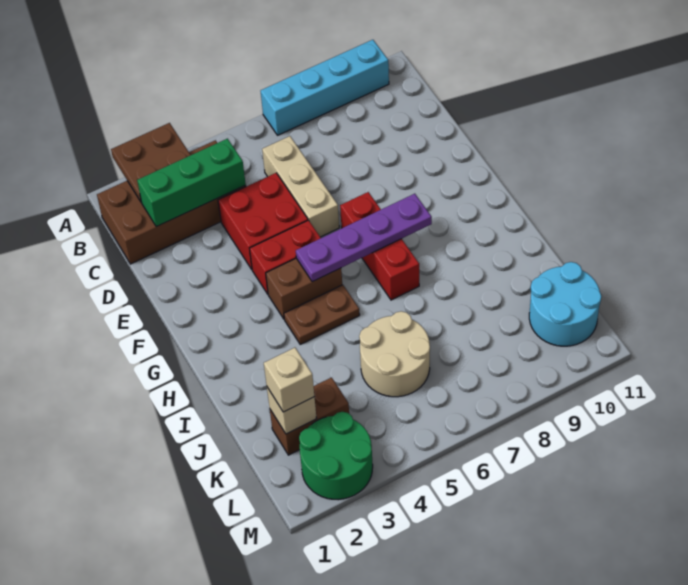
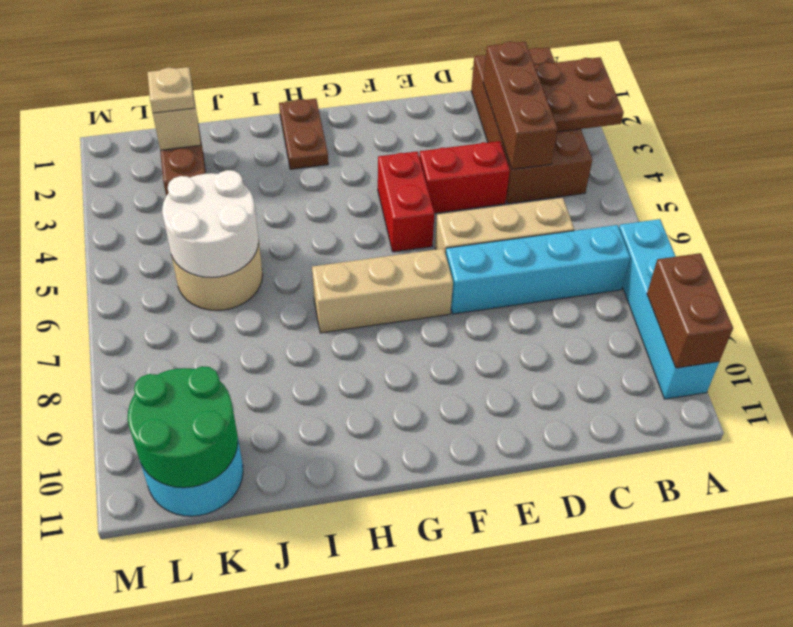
none -> cyan 1x4 brick [446,225,630,314]
green 1x3 brick [137,139,246,227] -> brown 1x3 brick [483,41,558,169]
red 2x2 brick [218,173,308,269] -> red 1x2 brick [419,141,510,213]
red 1x3 brick [340,192,419,300] -> tan 1x3 brick [312,249,453,333]
brown 1x2 brick [266,258,342,319] -> brown 1x2 brick moved to [647,253,733,368]
purple 1x4 plate [296,194,432,282] -> none
brown 1x2 plate [284,285,360,344] -> brown 1x2 plate moved to [279,99,328,169]
none -> white 2x2 round brick [162,170,259,278]
tan 1x1 brick [264,348,314,412] -> tan 1x1 plate [147,67,195,113]
green 2x2 round brick [299,412,373,500] -> green 2x2 round brick moved to [128,366,238,488]

